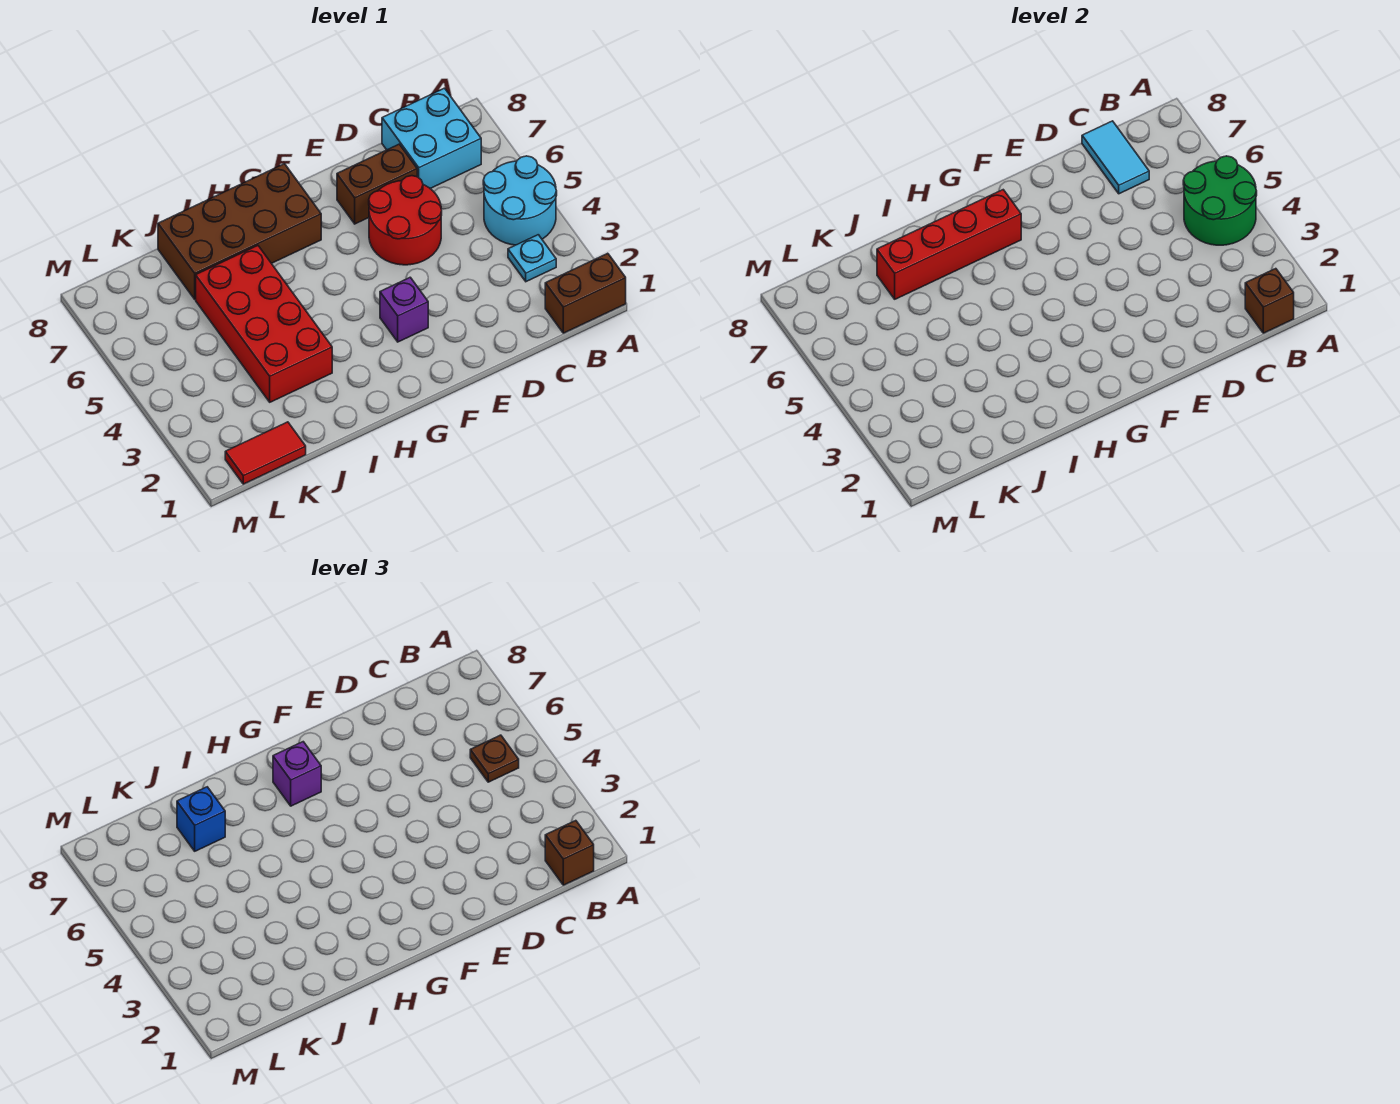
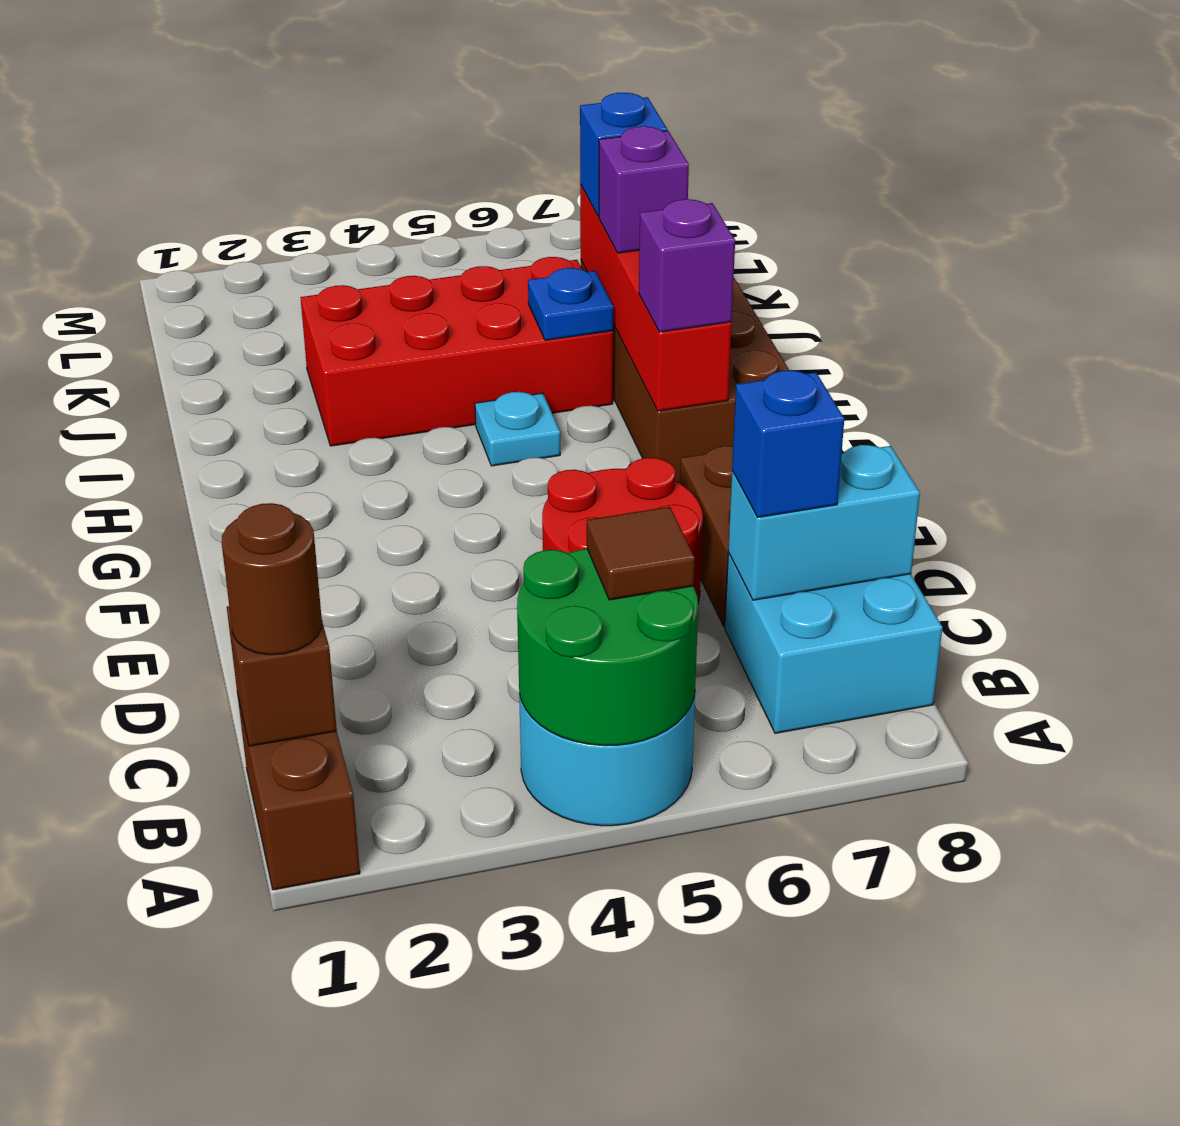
brown 1x1 brick [545,821,594,885] -> brown 1x1 round brick [222,503,322,655]
cyan 1x1 plate [508,235,556,282] -> cyan 1x1 plate moved to [475,392,560,466]
brown 1x1 plate [470,735,519,782] -> brown 1x1 tile [587,507,695,600]
cyan 1x2 tile [1082,121,1149,194] -> cyan 1x2 brick [728,445,920,600]
none -> blue 1x1 brick [732,370,844,517]
purple 1x1 brick [380,277,428,342] -> purple 1x1 brick moved to [599,126,689,253]
none -> blue 1x1 plate [528,268,614,340]
red 1x2 tile [225,422,306,484] -> none

